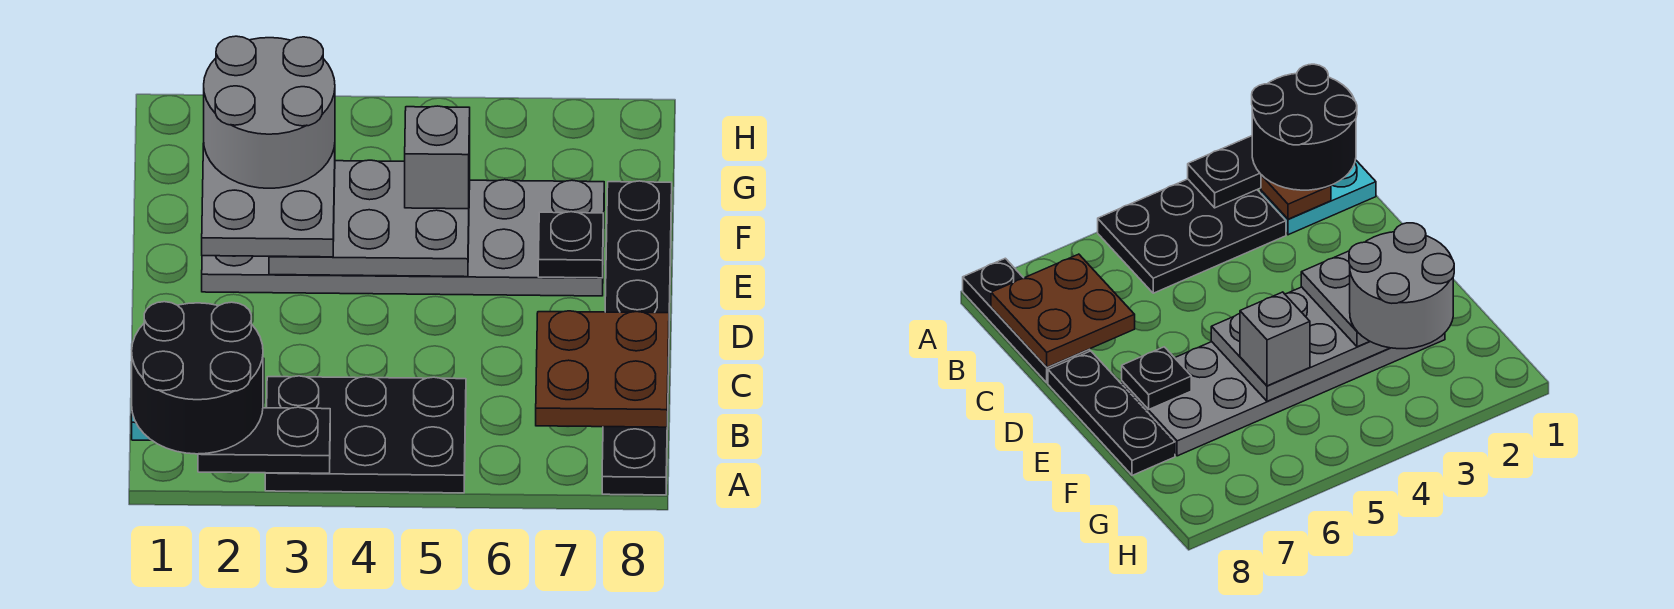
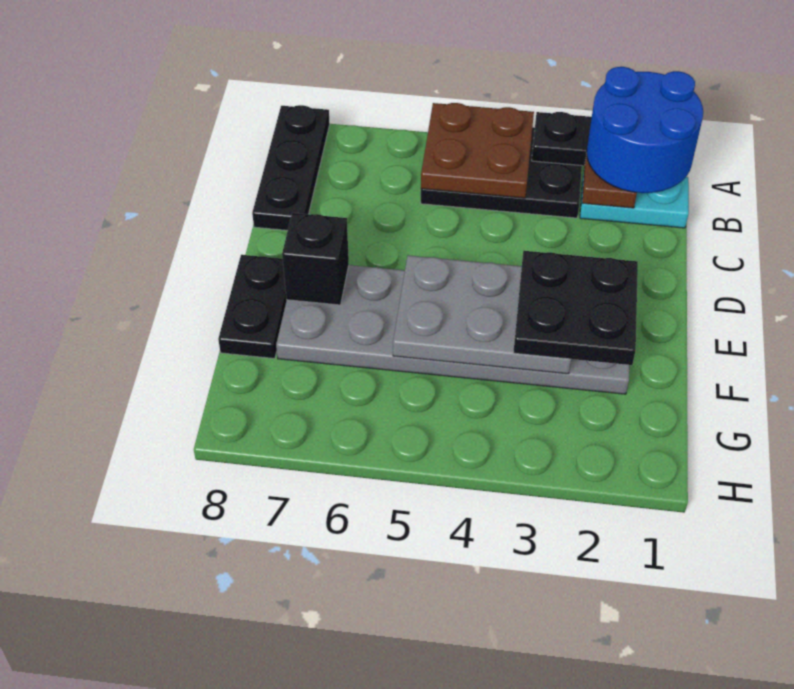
black 2x2 round brick [132,302,263,454] -> blue 2x2 round brick [587,67,703,193]
brown 2x2 plate [536,311,669,427] -> brown 2x2 plate moved to [421,103,534,198]
black 1x3 plate [605,181,672,320] -> black 1x2 plate [218,255,287,359]
grey 2x2 plate [202,143,335,257] -> black 2x2 plate [513,251,638,365]
black 1x1 plate [538,212,603,278] -> black 1x1 brick [282,213,349,305]
grey 2x2 round brick [204,36,335,188] -> none
grey 1x1 brick [405,106,470,209] -> none

